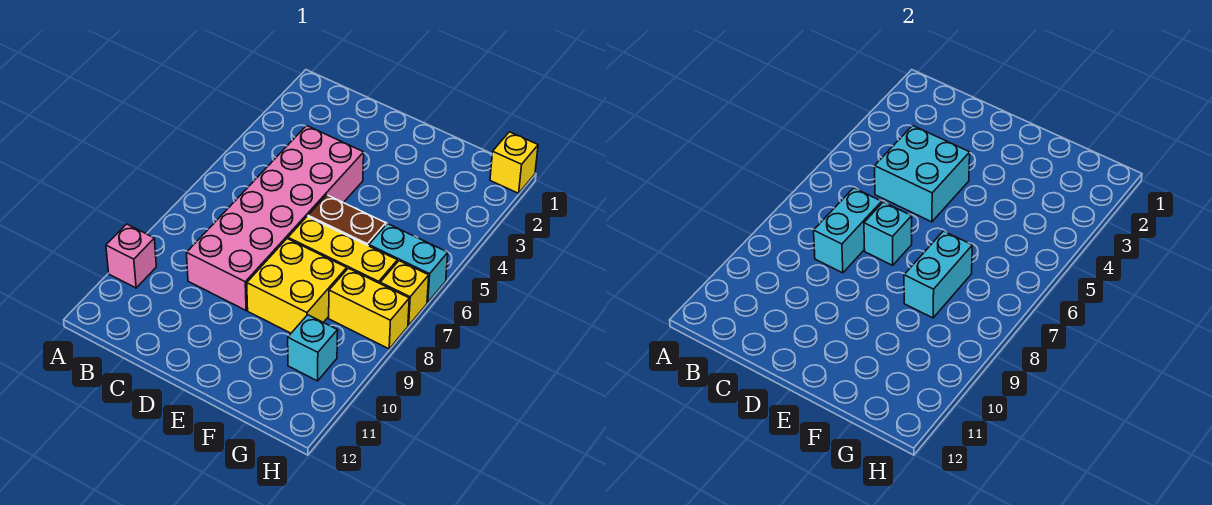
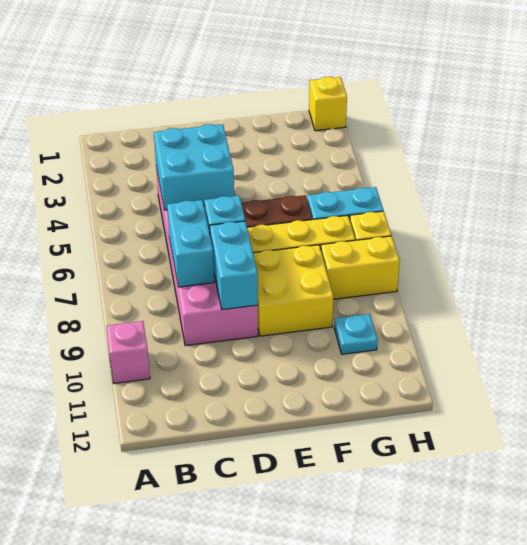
cyan 1x2 brick [904,231,972,318] -> cyan 1x2 brick moved to [210,221,258,310]
cyan 1x1 brick [288,315,338,381] -> cyan 1x1 plate [334,314,378,354]

